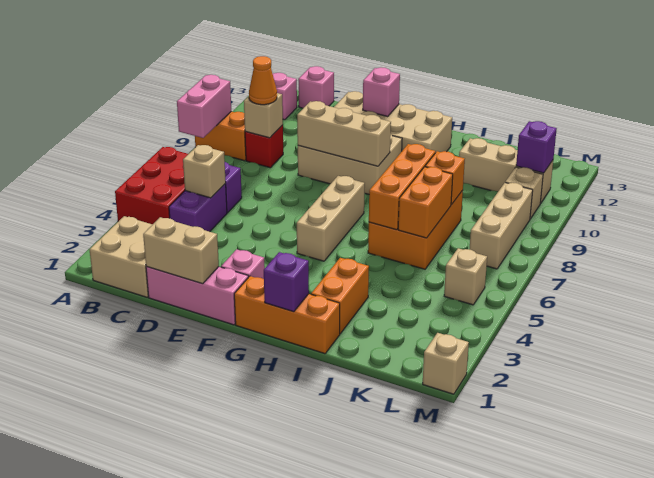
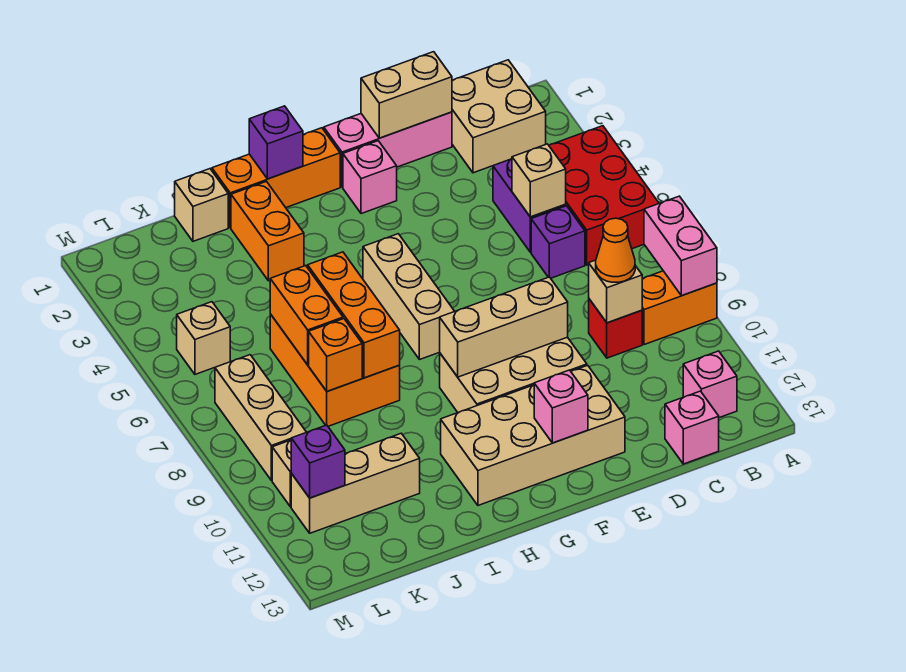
tan 1x1 brick [423,333,469,394] -> tan 1x1 brick moved to [175,169,228,241]

